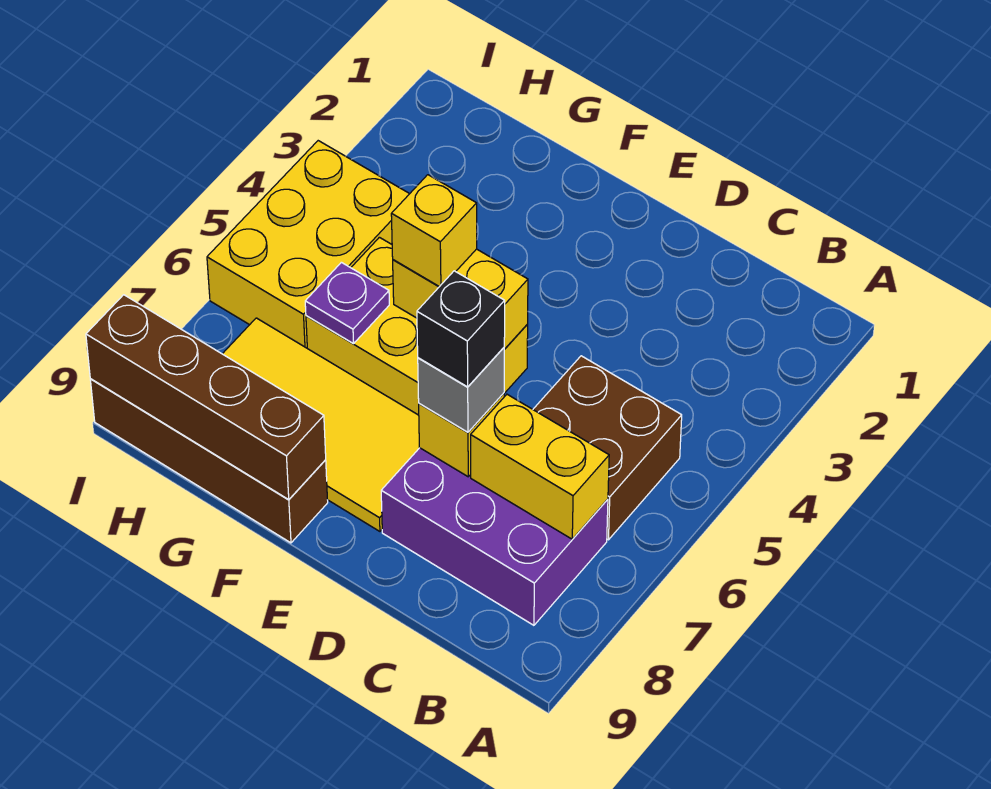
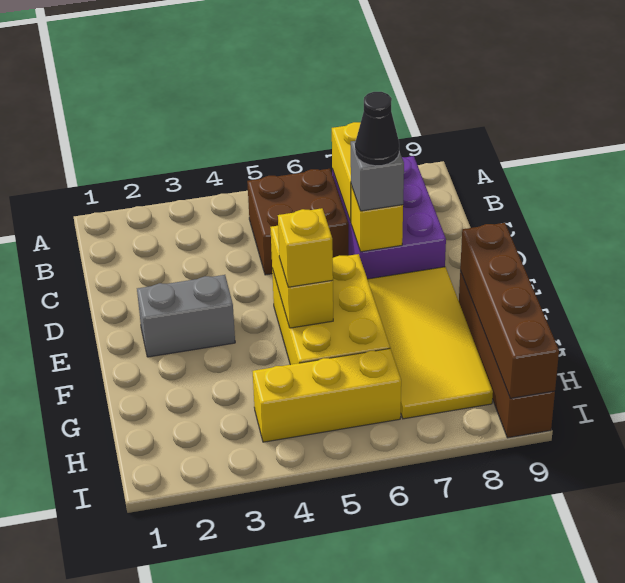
black 1x1 brick [417,271,505,387] -> black 1x1 cone [355,92,399,166]
none -> grey 1x2 brick [137,275,235,357]
purple 1x1 plate [305,262,389,344] -> none
yellow 2x3 brick [207,141,409,348] -> yellow 1x3 brick [253,349,401,442]

